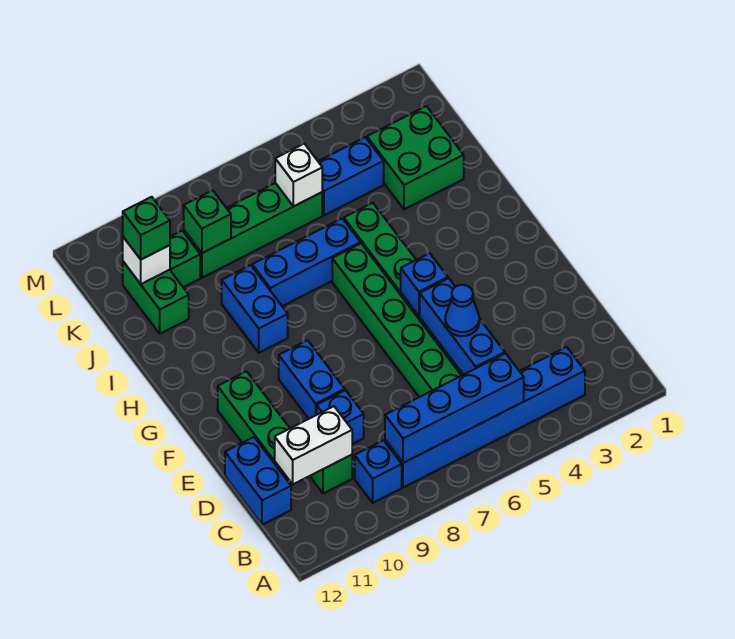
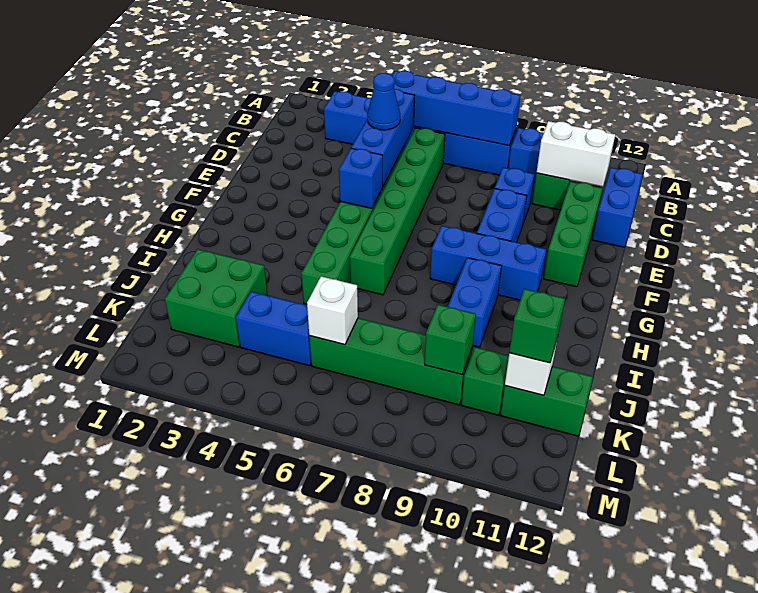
blue 1x3 brick [252,219,360,306] -> blue 1x3 brick moved to [430,226,546,300]
green 1x2 brick [123,262,189,334] -> green 1x2 brick turned to [501,366,593,436]

